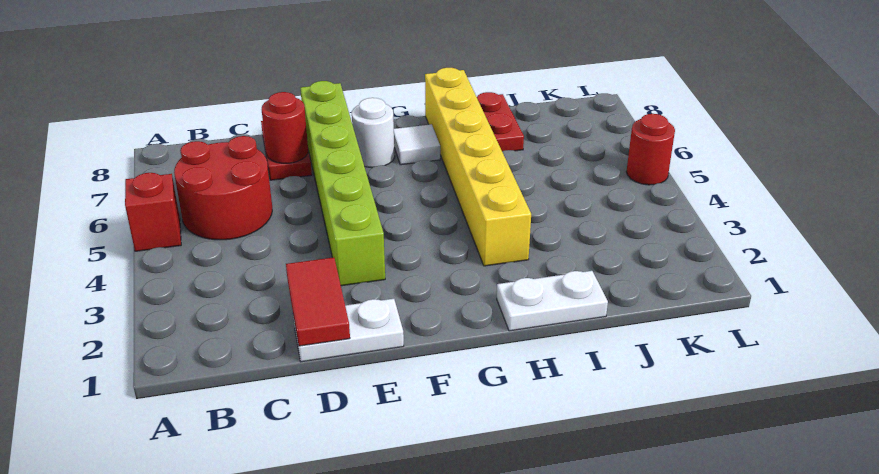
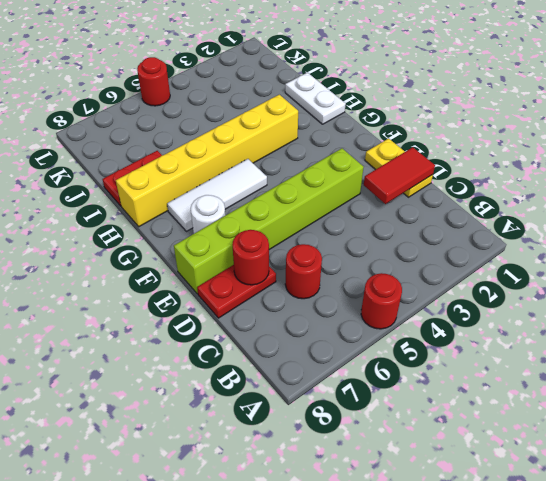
red 1x1 brick [125,173,181,251] -> red 1x1 round brick [361,273,402,329]
red 2x2 round brick [174,136,272,240] -> red 1x1 round brick [285,244,322,299]
white 1x2 plate [294,299,404,362] -> yellow 1x2 plate [365,138,433,197]
white 1x1 tile [394,124,440,165] -> white 1x3 tile [167,159,267,231]

